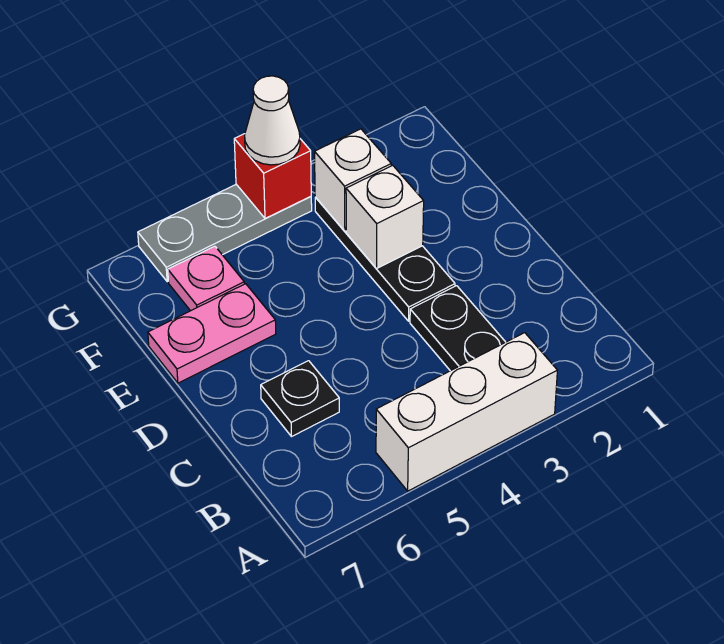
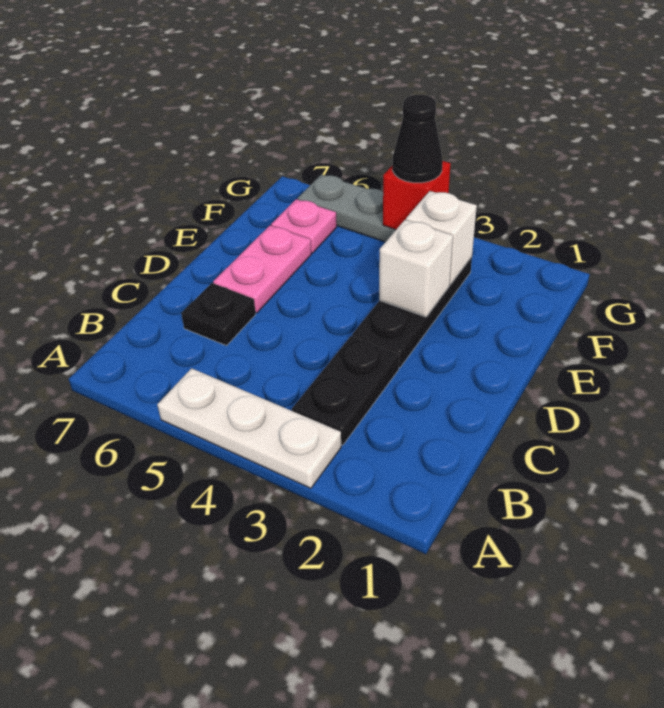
white 1x3 brick [376,333,557,491] -> white 1x3 plate [157,368,341,488]
pink 1x2 plate [148,284,276,383] -> pink 1x2 plate turned to [213,226,311,313]
white 1x1 cone [245,76,300,165] -> black 1x1 cone [392,95,443,183]

